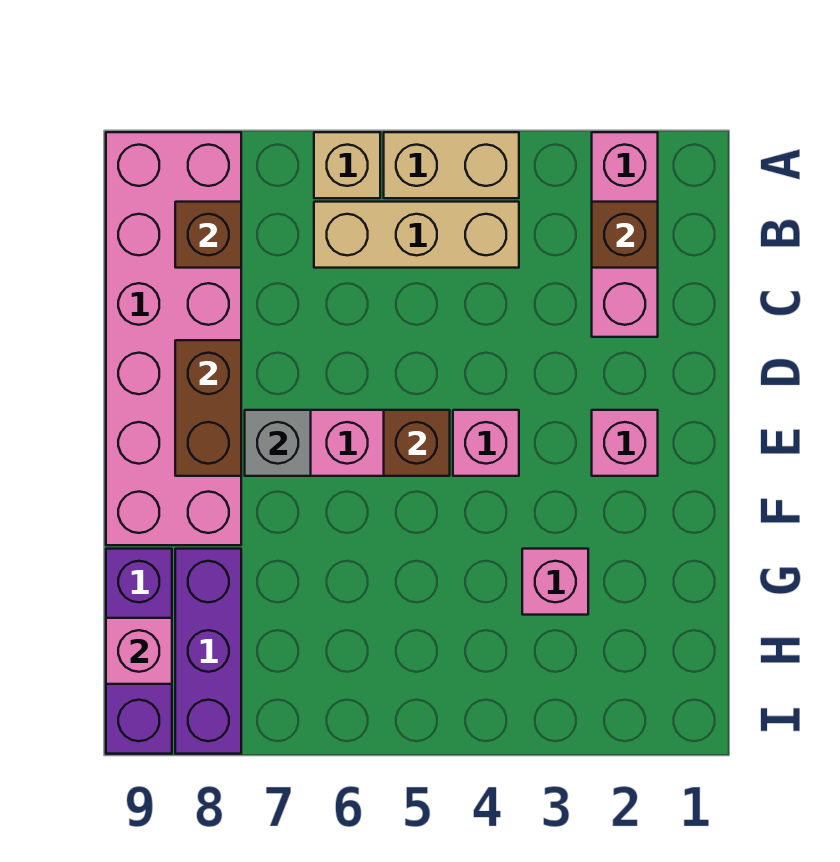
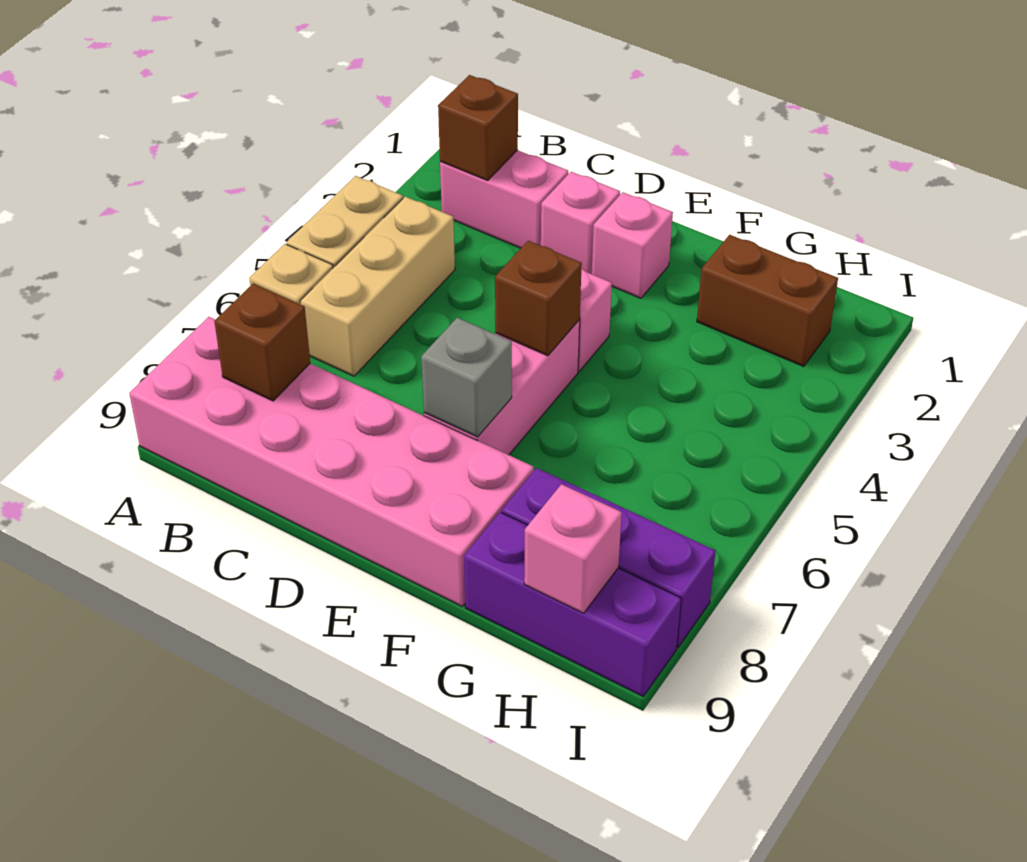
pink 1x3 brick [592,132,658,337] -> pink 1x2 brick [440,150,568,248]
brown 1x2 brick [175,340,241,476] -> brown 1x2 brick moved to [697,235,838,366]
pink 1x1 brick [522,549,588,615] -> pink 1x1 brick moved to [541,172,620,274]

